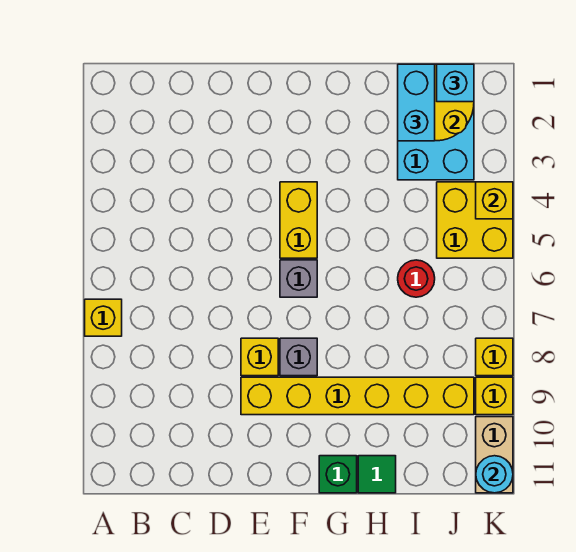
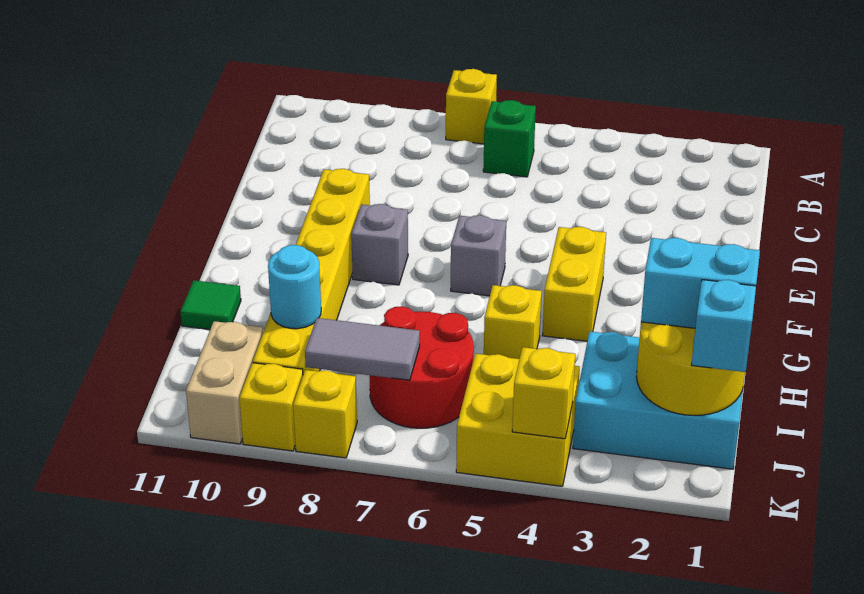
yellow 1x1 brick [241,338,278,376] -> yellow 1x1 brick moved to [484,285,542,359]
yellow 1x2 brick [280,182,317,258] -> yellow 1x2 brick turned to [542,227,606,341]
green 1x1 brick [319,456,357,493] -> green 1x1 brick moved to [483,100,536,177]
red 1x1 round brick [398,260,435,297] -> red 2x2 round brick [369,306,474,428]
none -> grey 1x2 tile [305,318,420,380]
tan 1x2 brick [476,417,513,493] -> tan 1x2 brick turned to [186,321,263,444]
cyan 1x1 round brick [476,456,513,493] -> cyan 1x1 round brick moved to [268,245,321,329]

